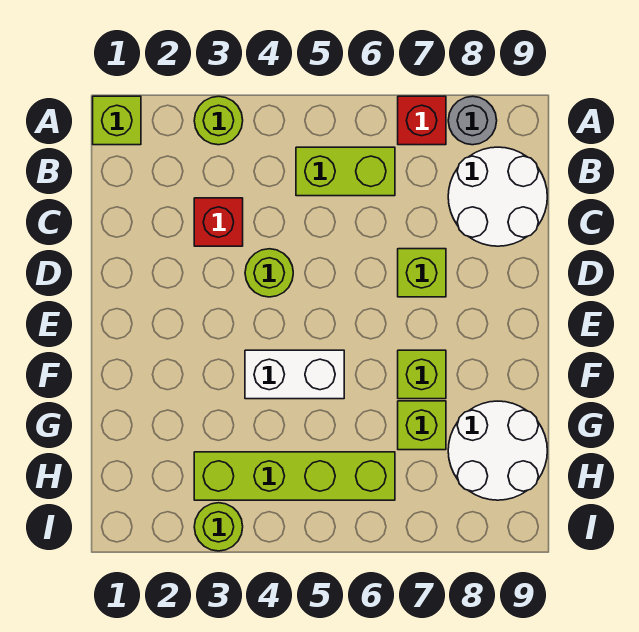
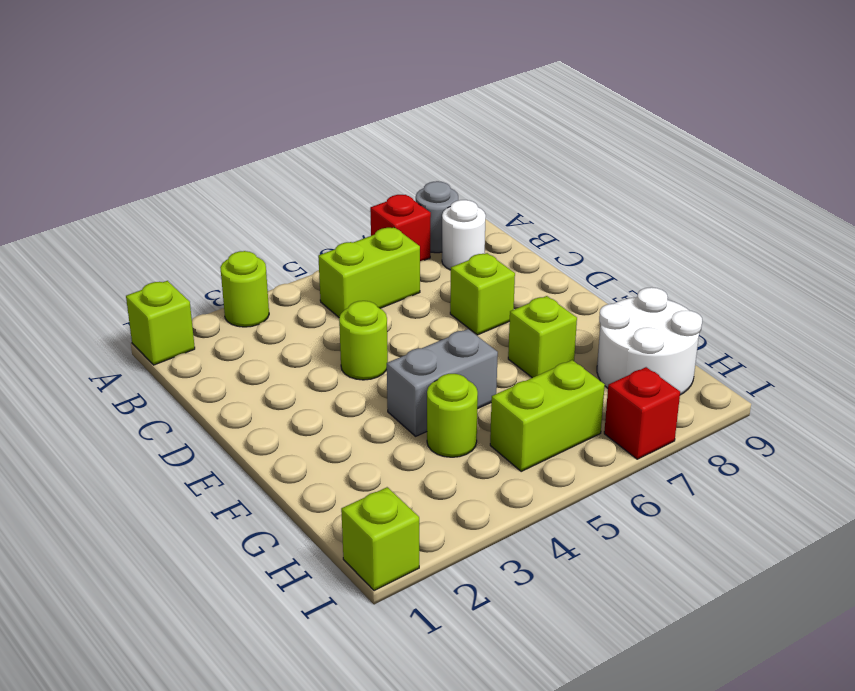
white 2x2 round brick [448,147,547,246] -> white 1x1 round brick [442,200,486,270]
red 1x1 brick [194,198,243,246] -> red 1x1 brick moved to [604,367,680,459]
white 1x2 brick [245,350,344,399] -> grey 1x2 brick [387,329,498,436]
lime 1x1 brick [398,401,446,450] -> lime 1x1 brick moved to [341,487,419,591]
lime 1x4 brick [194,452,395,500] -> lime 1x2 brick [490,360,605,471]
lime 1x1 round brick [194,503,243,551] -> lime 1x1 round brick moved to [427,374,478,457]

